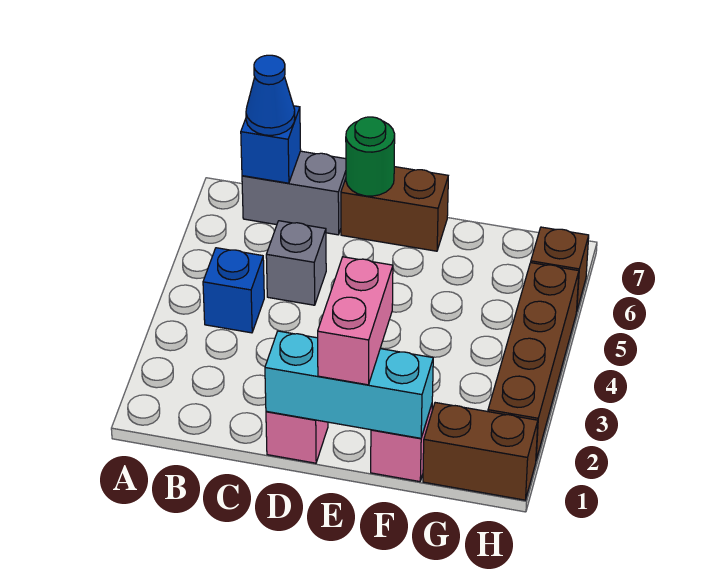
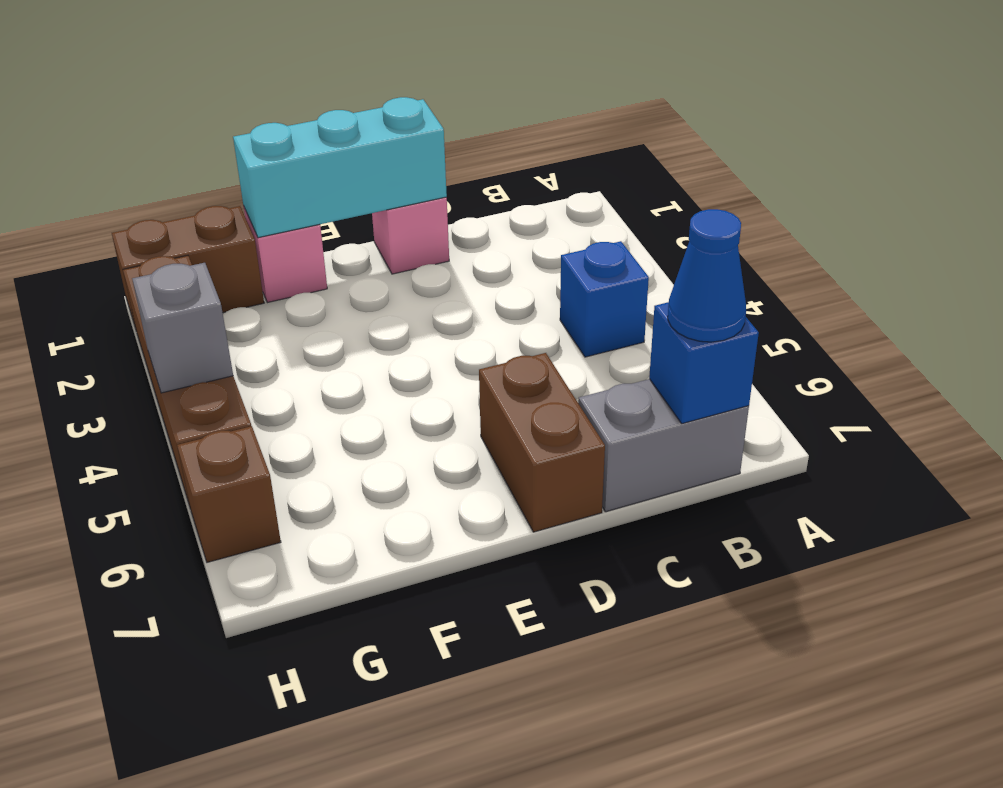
grey 1x1 brick [266,221,326,305] -> grey 1x1 brick moved to [132,263,233,393]
brown 1x2 brick [341,167,448,251] -> brown 1x2 brick turned to [479,353,605,532]
green 1x1 round brick [346,117,395,196] -> none
pink 1x2 brick [318,257,393,385] -> none

